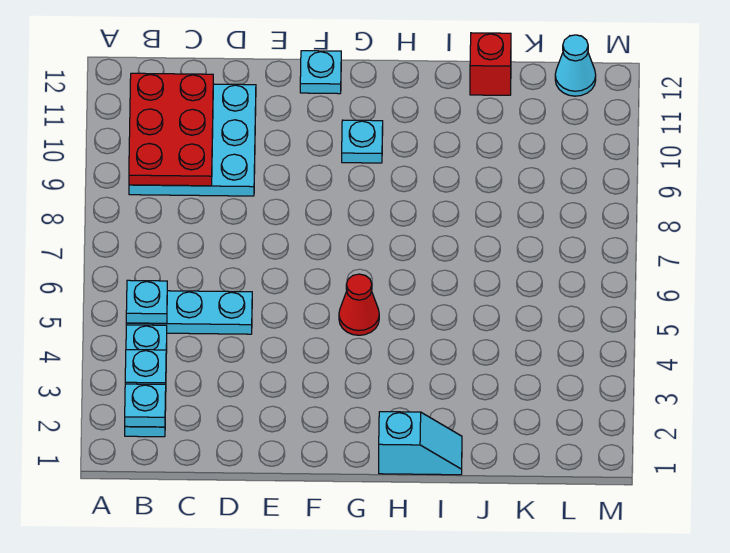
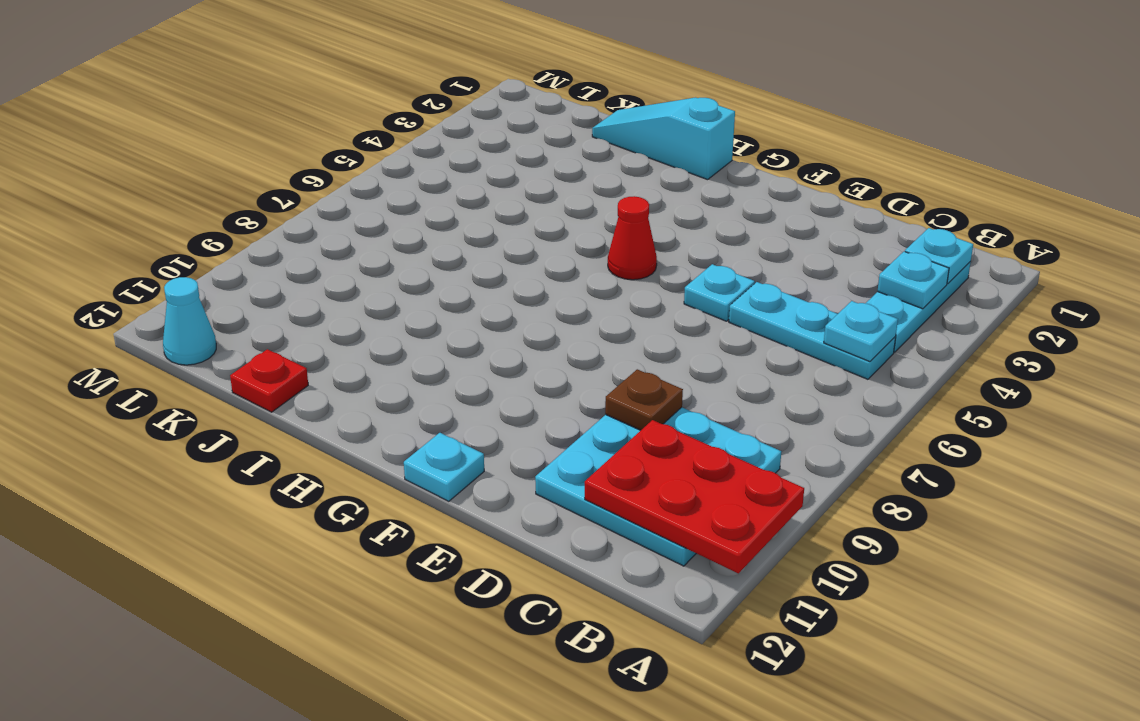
red 2x3 plate [129,73,213,186] -> red 2x3 plate turned to [585,420,804,573]
none -> brown 1x1 plate [605,369,683,430]
cyan 1x1 plate [342,120,383,163] -> cyan 1x1 plate moved to [684,264,755,321]
cyan 1x2 slope [379,412,462,475] -> cyan 1x3 slope [592,97,735,180]
red 1x1 brick [470,33,511,95] -> red 1x1 plate [230,349,308,412]

